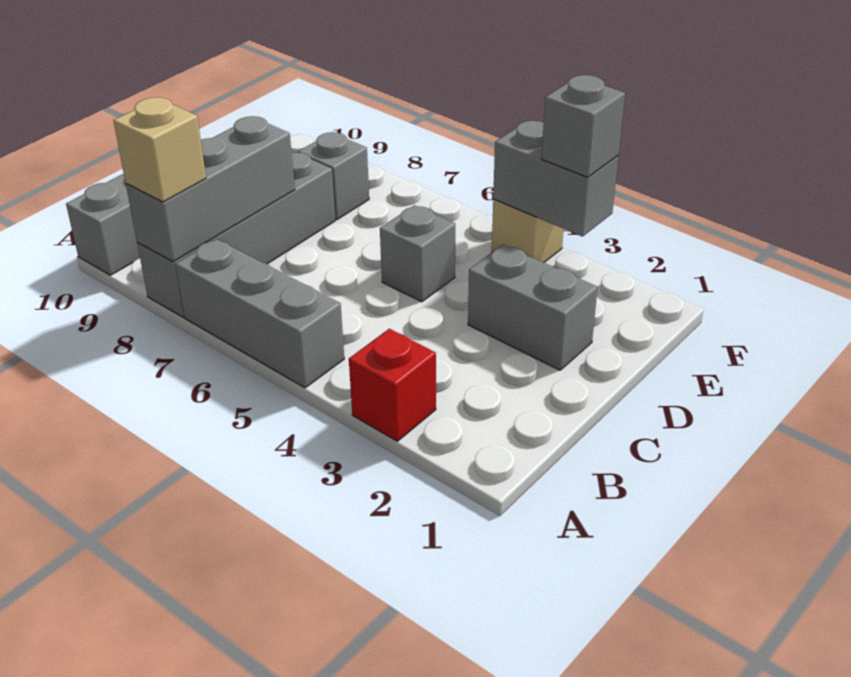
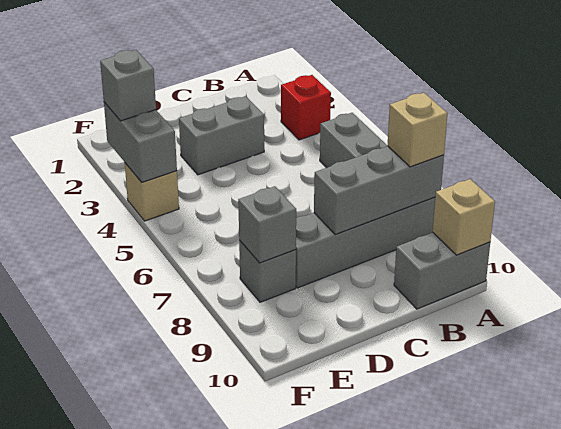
none -> tan 1x1 brick [433,179,495,255]
grey 1x2 brick [468,245,598,370] -> grey 1x2 brick turned to [179,96,264,175]
grey 1x1 brick [380,205,455,302] -> grey 1x1 brick moved to [238,186,296,263]

